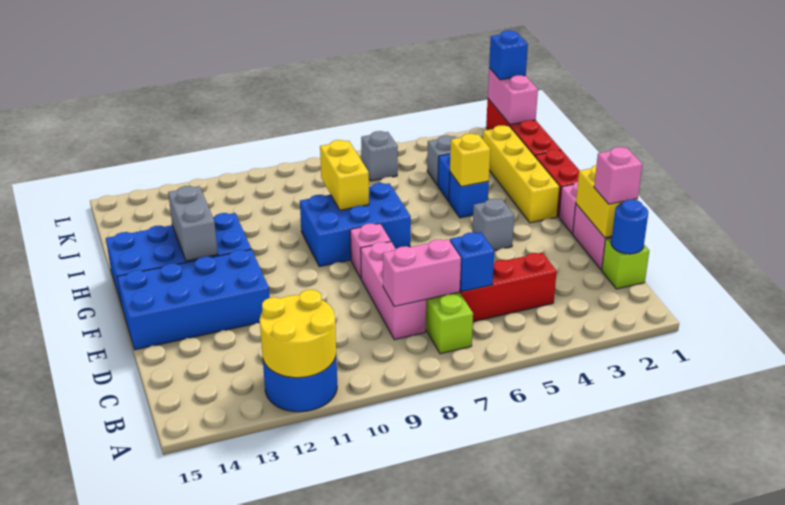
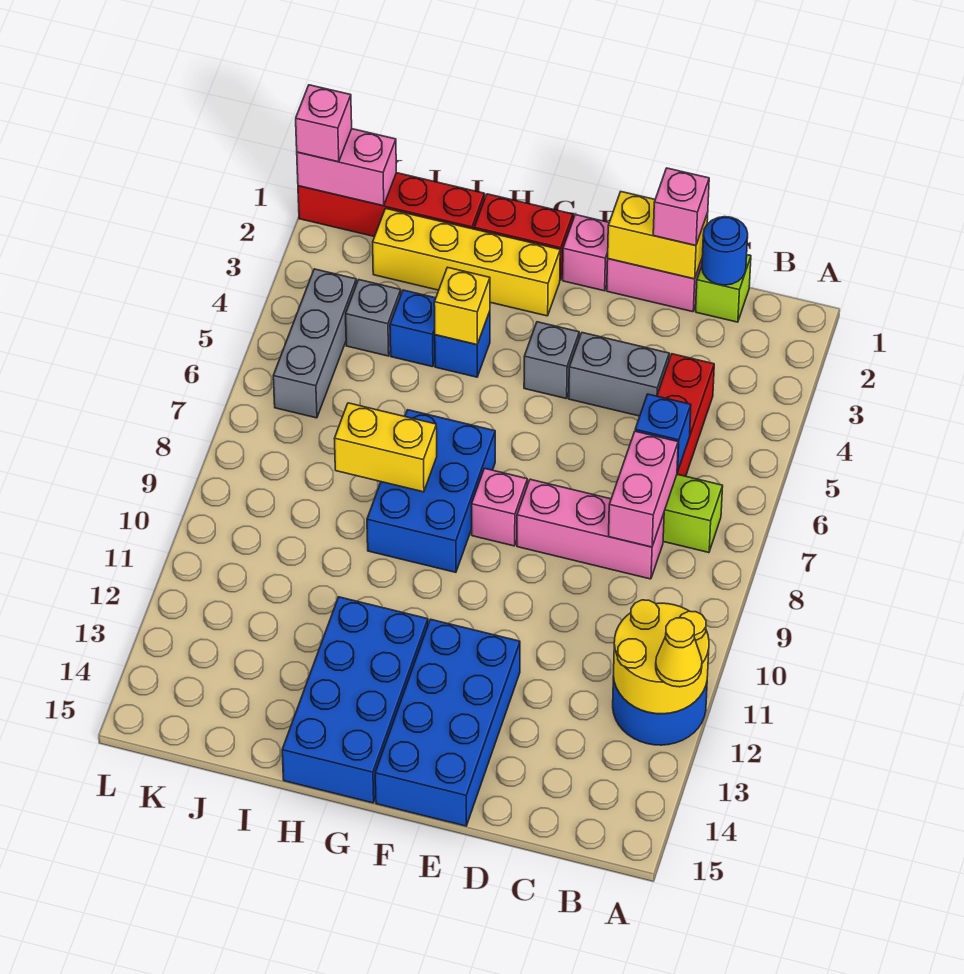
none -> yellow 1x1 cone [656,618,702,687]
grey 1x2 brick [168,186,218,261] -> grey 1x2 brick moved to [569,333,669,416]
grey 1x1 brick [361,131,398,181] -> grey 1x3 brick [273,269,356,418]
blue 1x1 brick [489,30,528,80] -> pink 1x1 brick [296,85,352,162]

